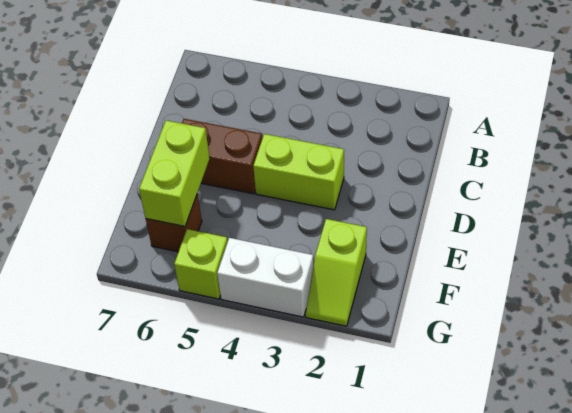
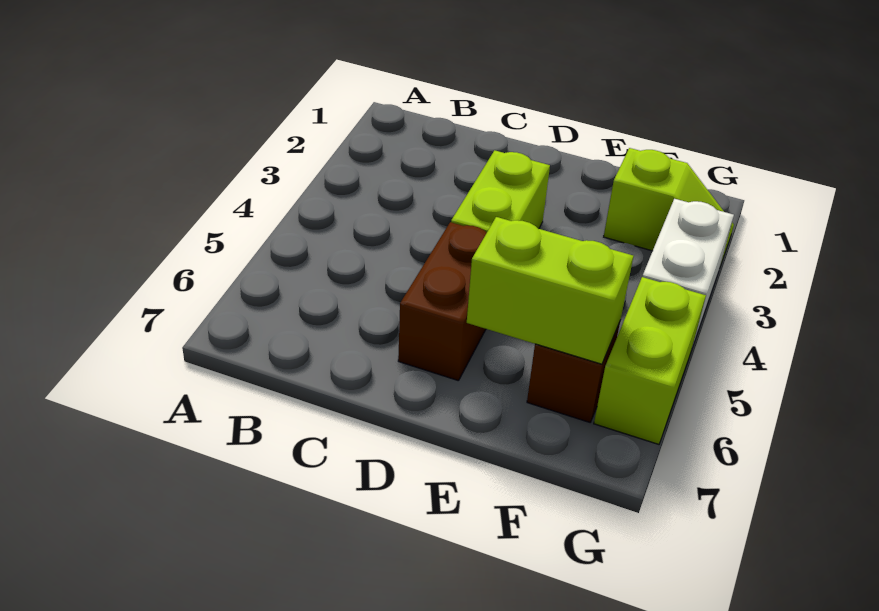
lime 1x1 brick [174,229,228,299] -> lime 1x2 brick [594,277,706,444]

